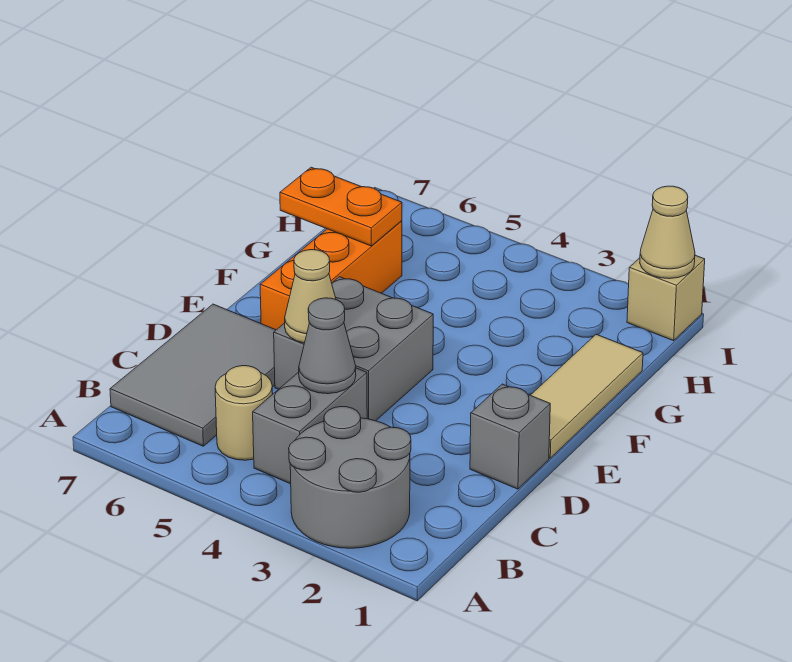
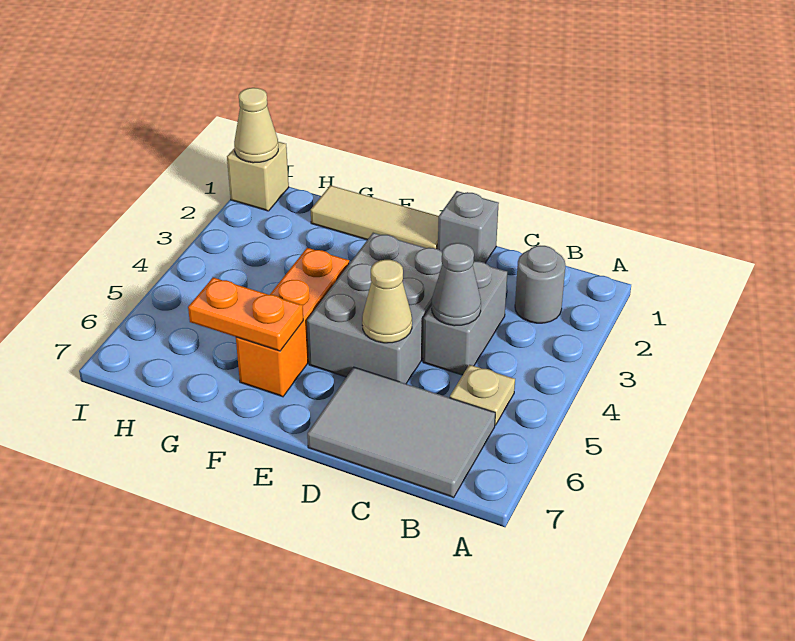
grey 2x2 round brick [289,407,411,548] -> grey 1x1 round brick [515,246,566,323]
grey 1x2 brick [253,368,367,484] -> grey 1x2 brick turned to [423,261,507,375]
tan 1x1 round brick [215,366,273,460] -> tan 1x1 plate [450,365,515,425]
grey 2x2 brick [274,277,433,421] -> grey 2x3 brick [307,233,442,384]
orange 1x3 brick [260,221,402,330] -> orange 1x3 brick turned to [236,248,349,397]
orange 1x2 plate [280,167,402,246] -> orange 1x2 plate turned to [188,277,303,351]

